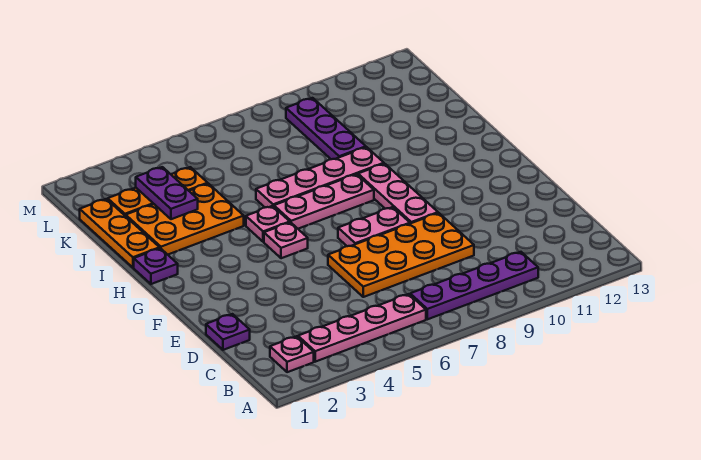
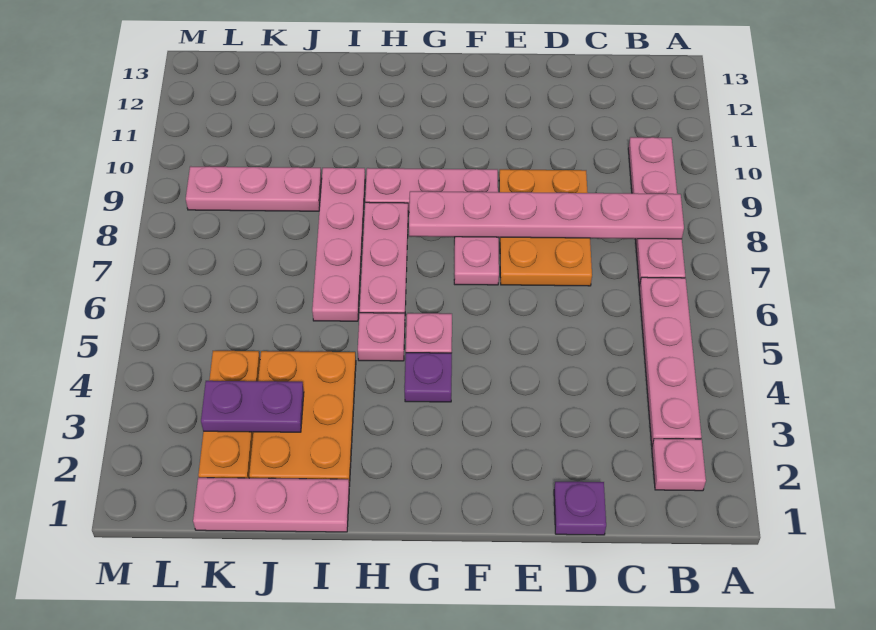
purple 1x4 plate [410,252,538,319] -> pink 1x4 plate [628,137,685,286]
none -> pink 1x6 plate [409,191,684,239]
orange 2x4 plate [328,213,474,297] -> orange 2x3 plate [499,169,592,286]
purple 1x1 plate [134,248,178,284] -> purple 1x1 plate moved to [405,353,452,402]
orange 1x3 plate [80,199,160,268] -> pink 1x3 plate [193,478,349,532]
purple 1x3 plate [286,98,366,159] -> pink 1x3 plate [186,166,322,211]

